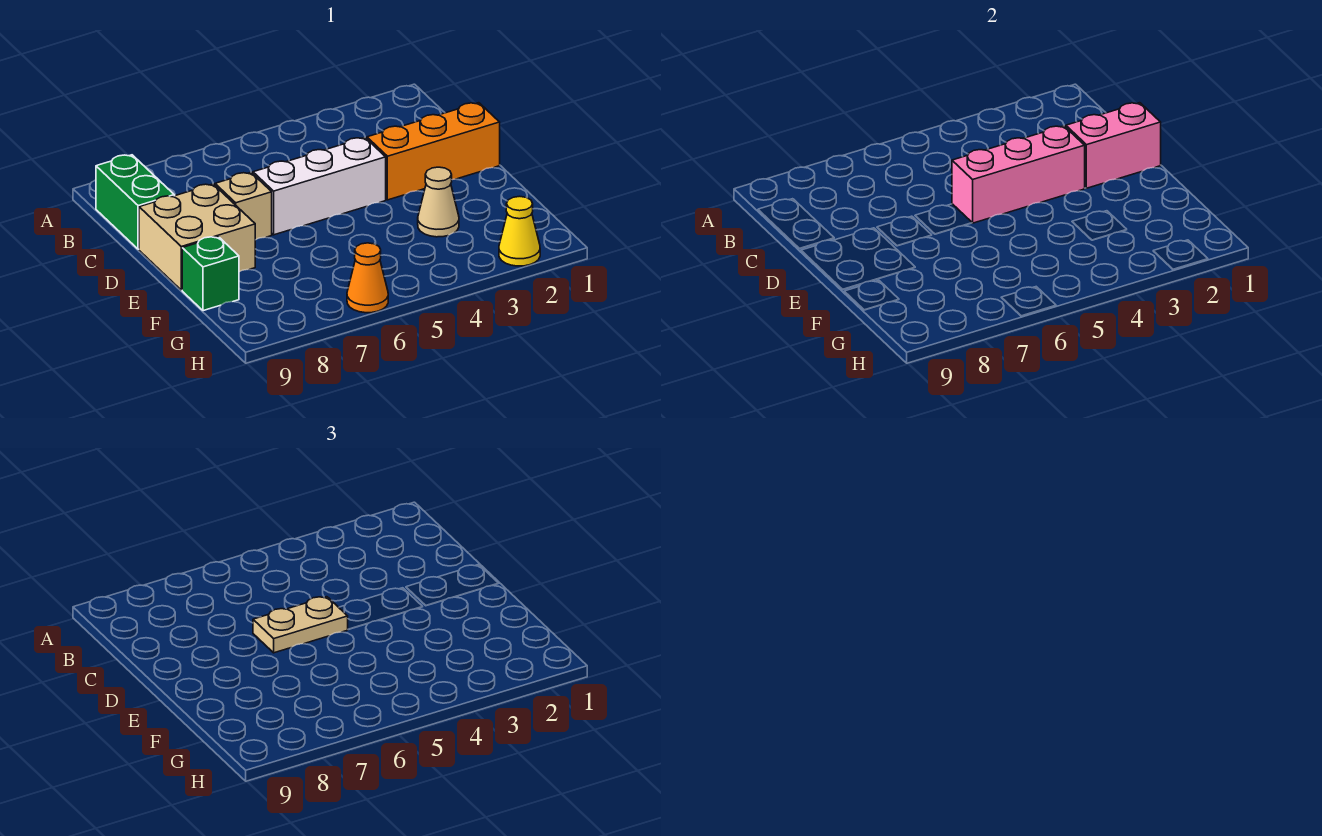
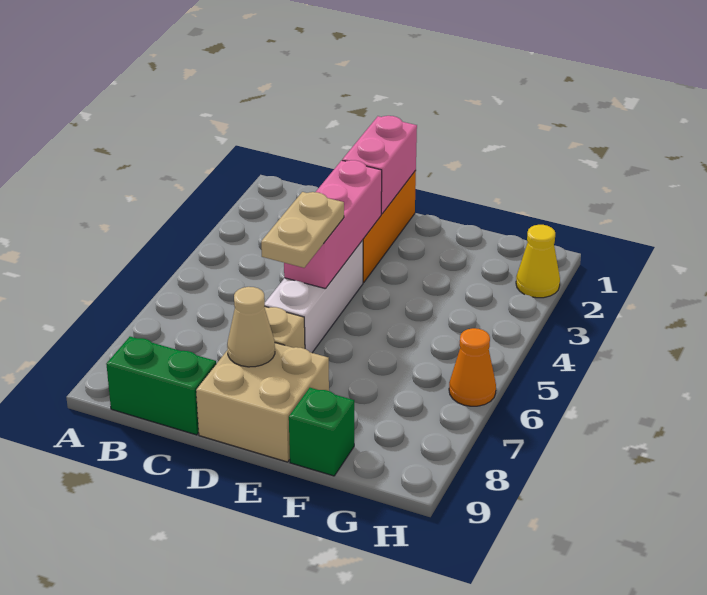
tan 1x1 cone [418,167,459,237] -> tan 1x1 cone moved to [227,287,275,367]

